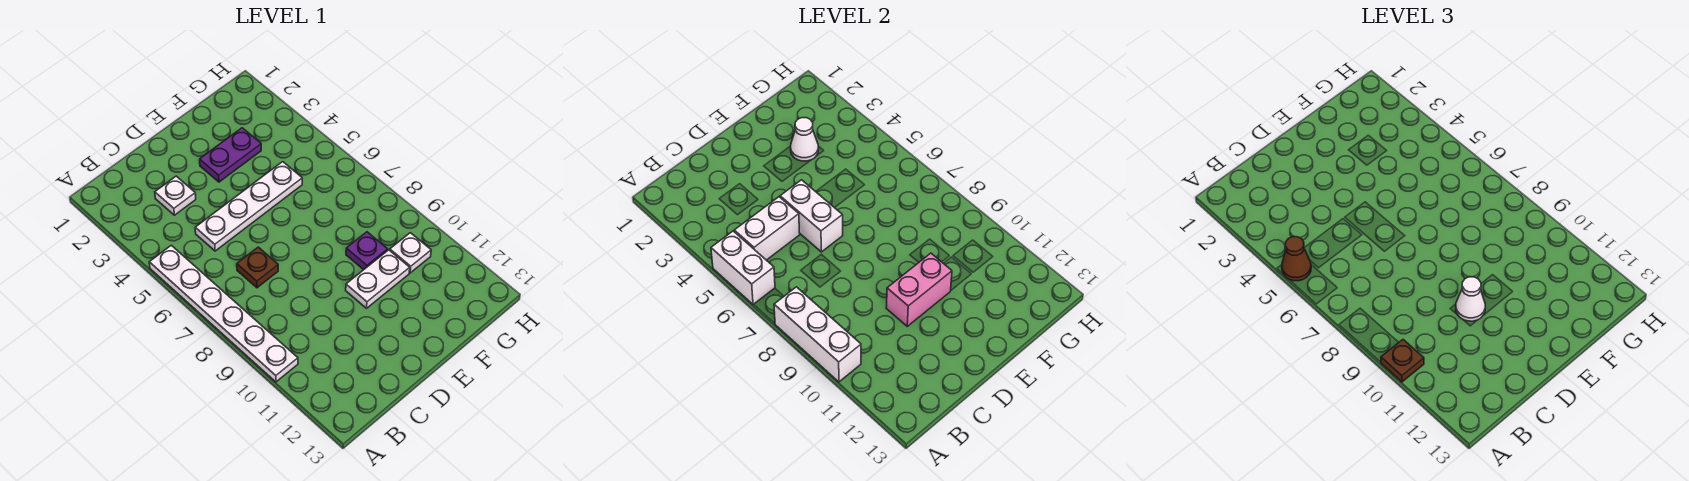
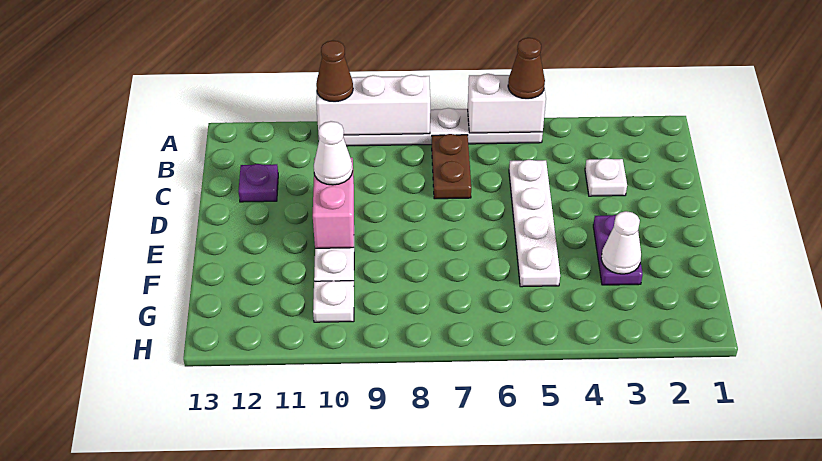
brown 1x1 plate [1381,340,1424,382] -> brown 1x1 cone [316,41,353,102]
white 1x2 brick [734,197,800,260] -> none
brown 1x1 plate [237,247,278,288] -> brown 1x2 plate [432,134,471,199]
white 1x2 brick [780,180,843,252] -> none
purple 1x1 plate [346,232,388,270] -> purple 1x1 plate moved to [239,164,278,202]

